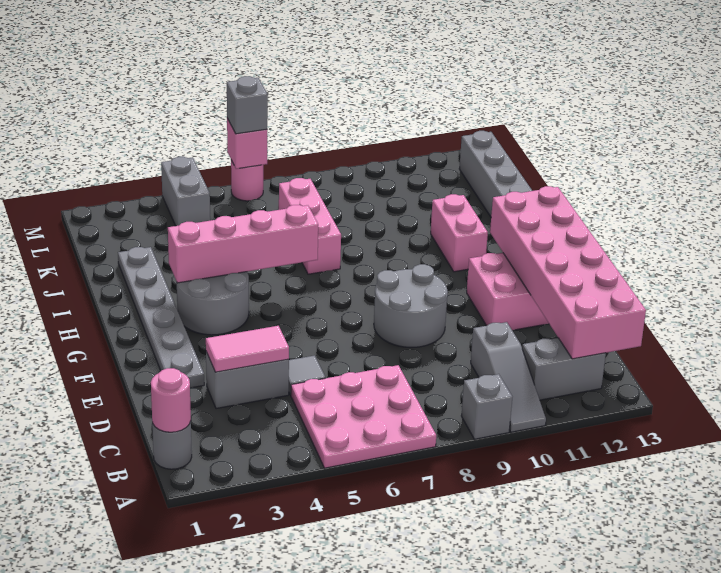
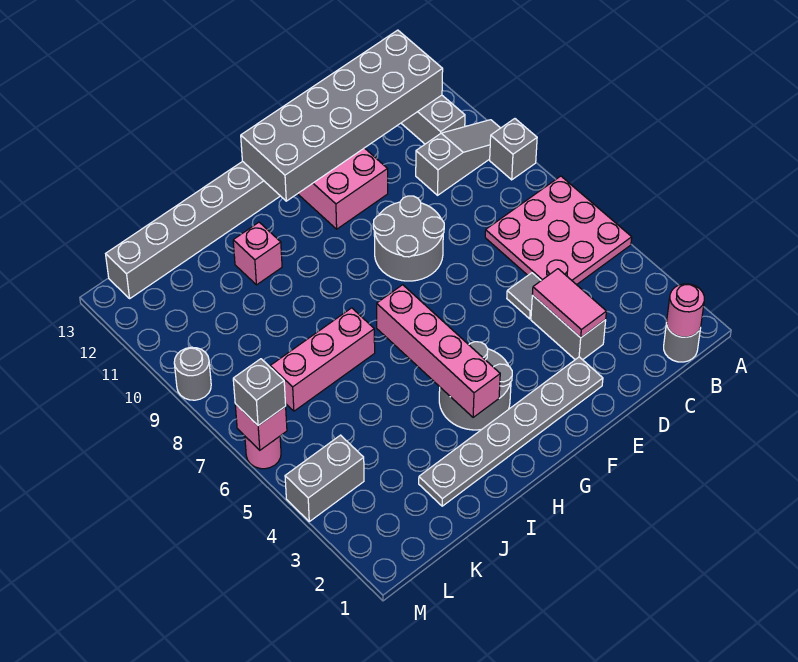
pink 2x6 brick [490,186,646,359] -> grey 2x6 brick [241,30,443,201]
pink 1x2 brick [431,194,488,272] -> pink 1x1 brick [233,222,282,285]
none -> grey 1x1 round brick [174,347,211,400]

